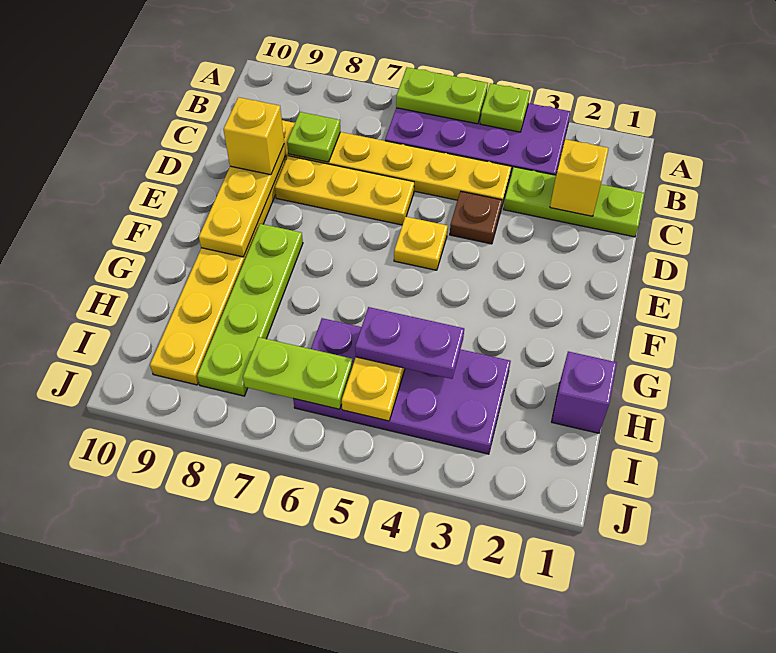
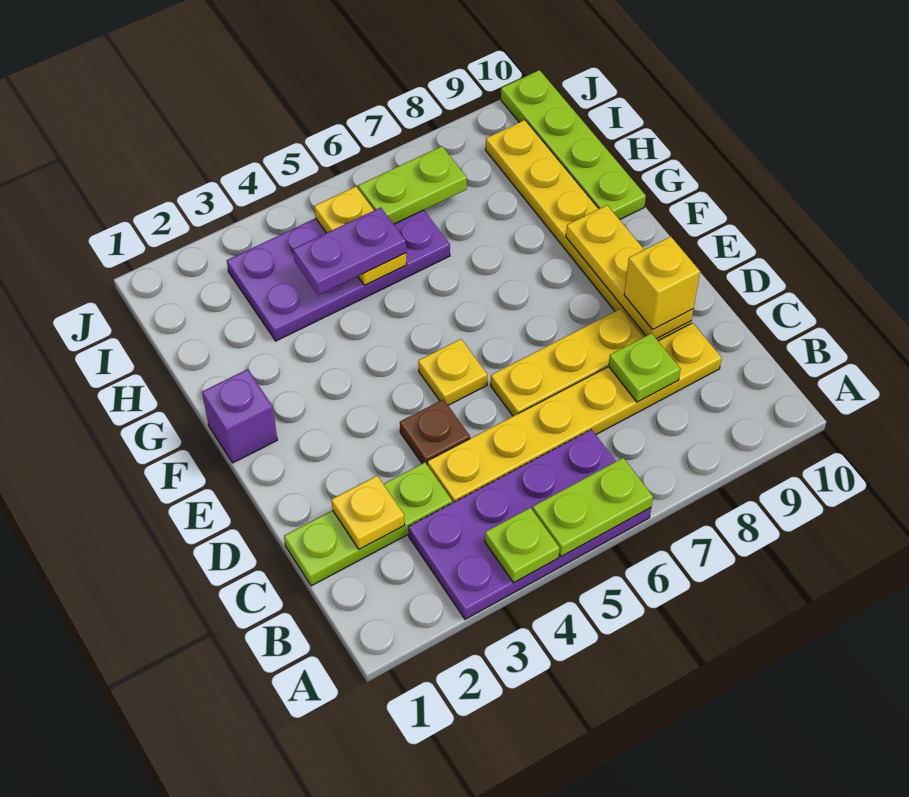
yellow 1x1 brick [550,139,609,216] -> yellow 1x1 plate [331,476,405,549]
lime 1x4 plate [197,224,303,396] -> lime 1x4 plate moved to [501,70,646,220]
purple 1x1 brick [552,352,617,433] -> purple 1x1 brick moved to [202,369,277,463]

